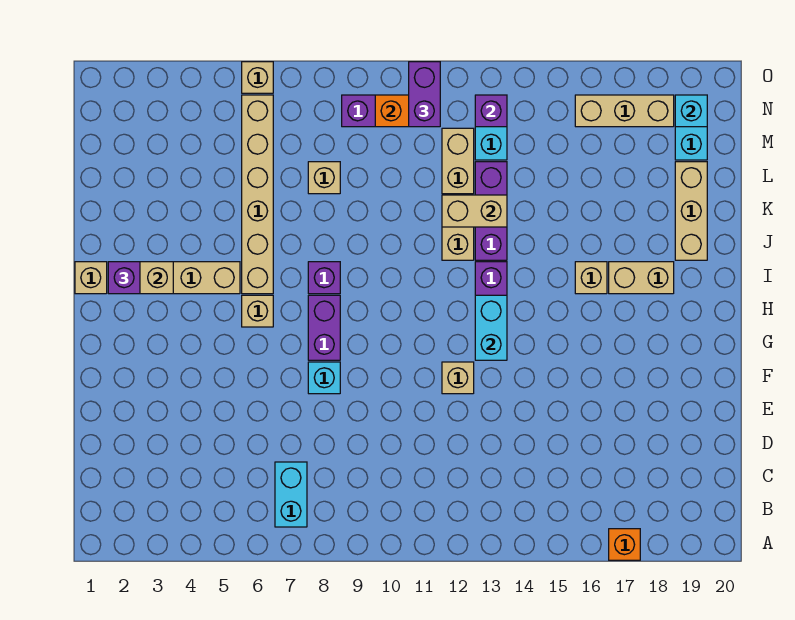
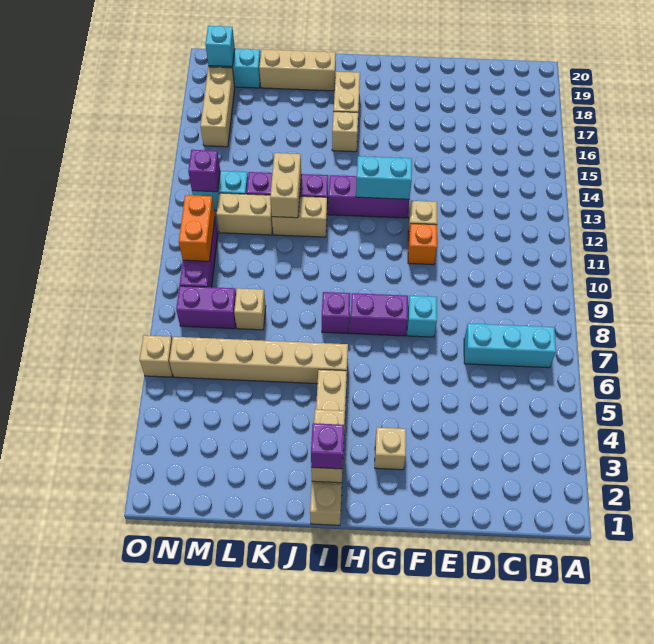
orange 1x1 brick [609,529,640,560] -> orange 1x1 brick moved to [408,224,437,265]
cyan 1x2 brick [275,462,307,527] -> cyan 1x3 brick [464,323,556,368]
tan 1x1 brick [242,295,273,327] -> tan 1x1 brick moved to [375,427,406,470]
purple 1x2 brick [409,62,440,127] -> purple 1x2 brick moved to [176,286,236,329]

